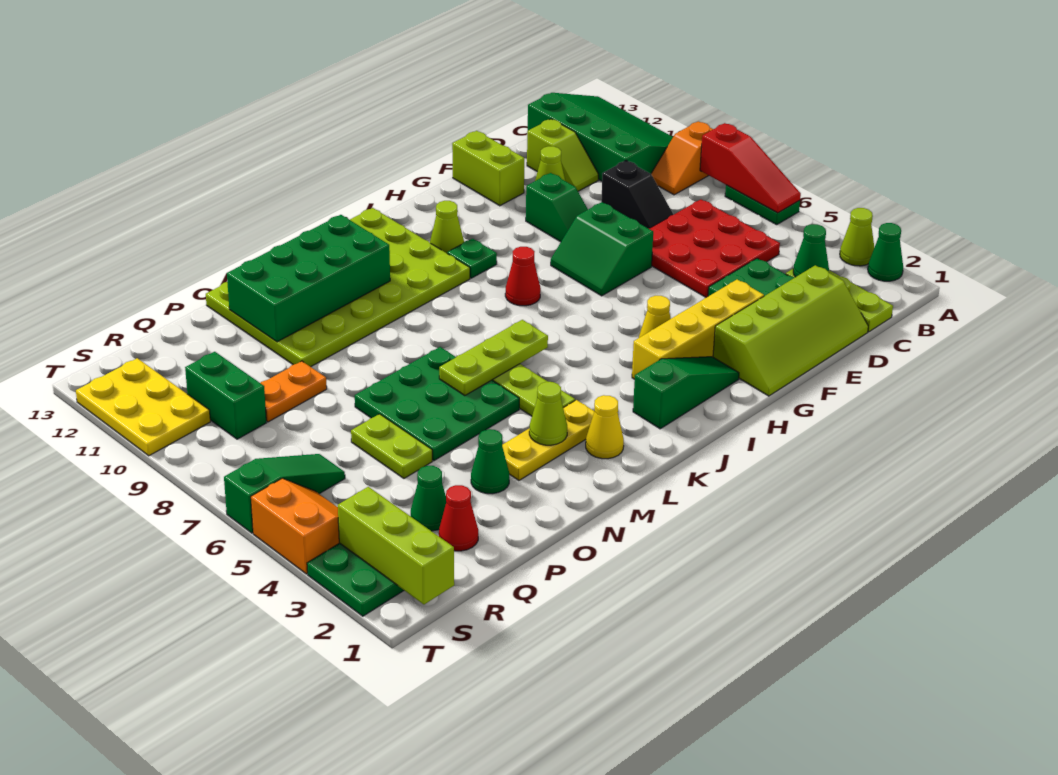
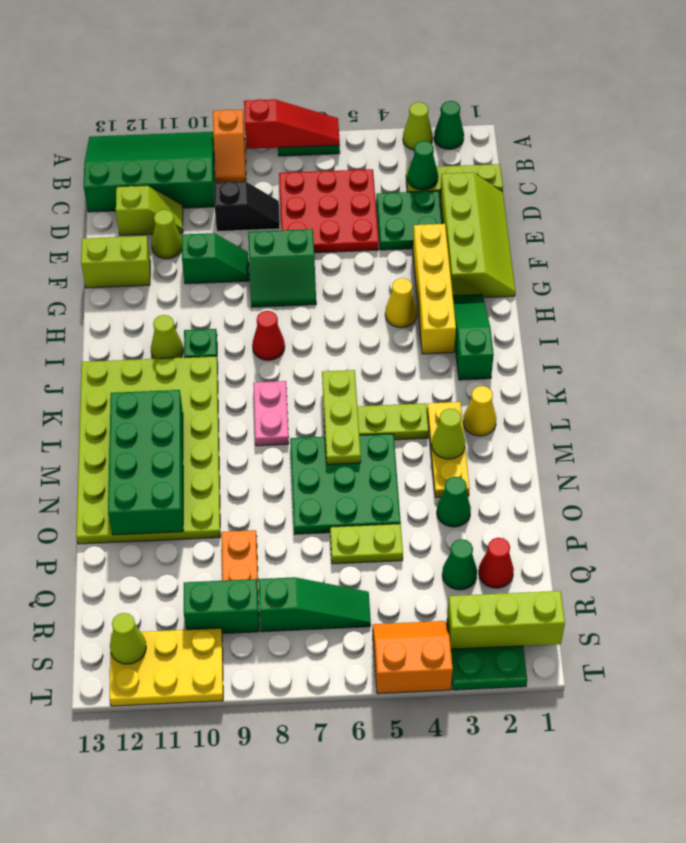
none -> pink 1x2 plate [253,381,289,446]
green 1x3 slope [224,454,345,533] -> green 1x3 slope turned to [259,577,371,632]
none -> lime 1x1 cone [110,613,146,664]

